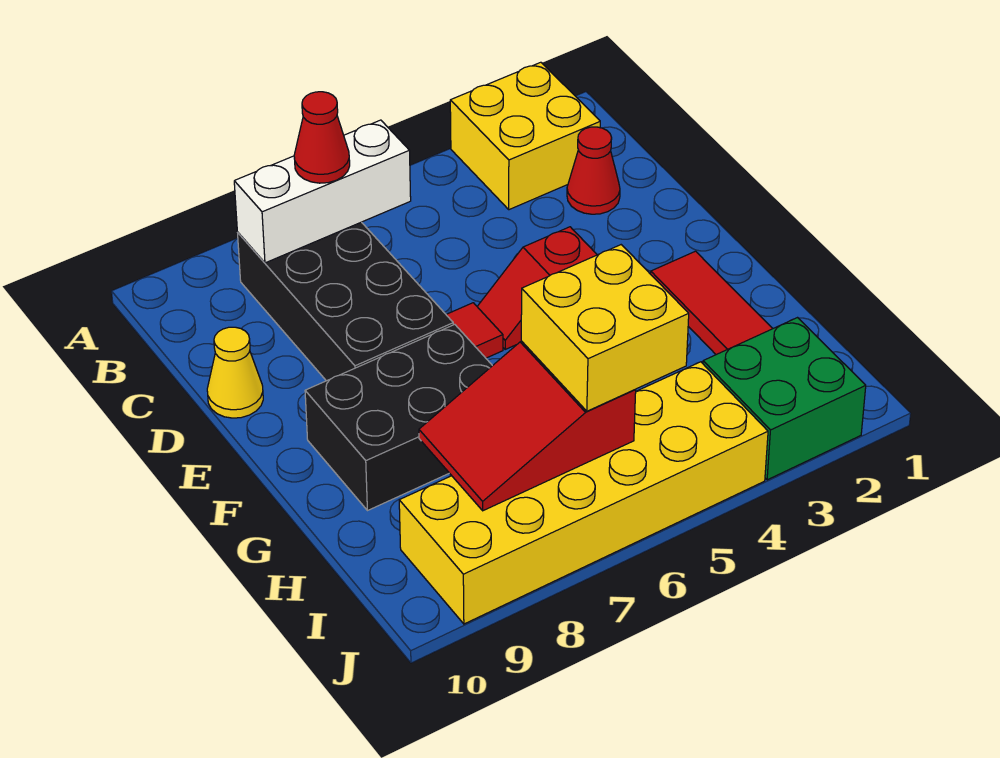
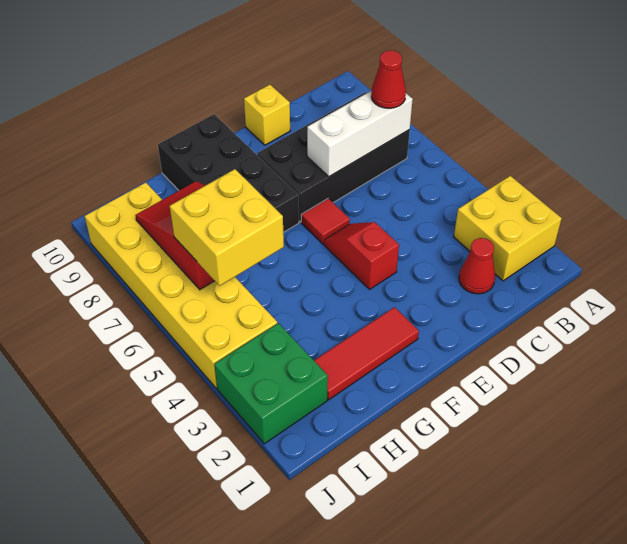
white 1x3 brick [234,120,411,263] -> white 1x3 brick turned to [307,91,413,177]
yellow 1x1 cone [207,327,263,418] -> yellow 1x1 brick [244,85,290,145]
black 2x3 brick [305,324,492,511] -> black 2x4 brick [158,114,299,232]

